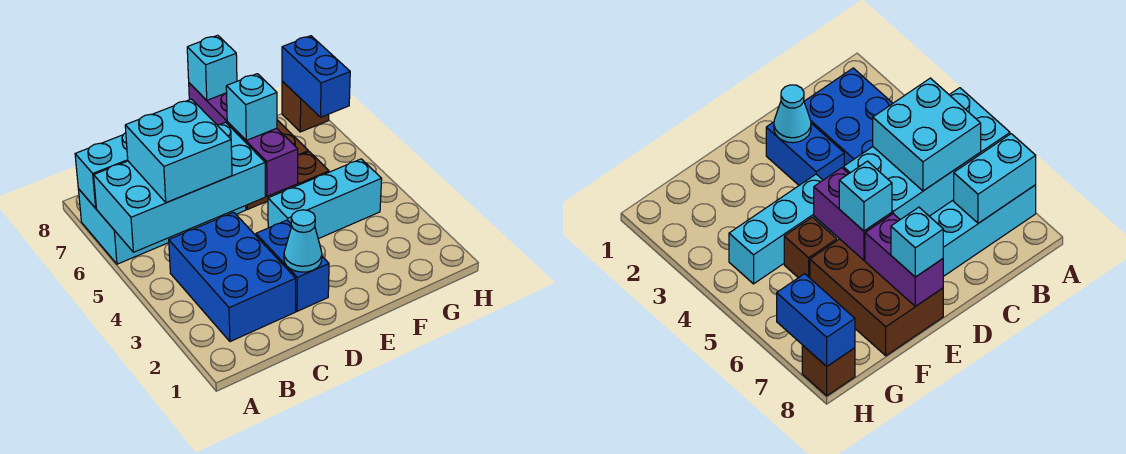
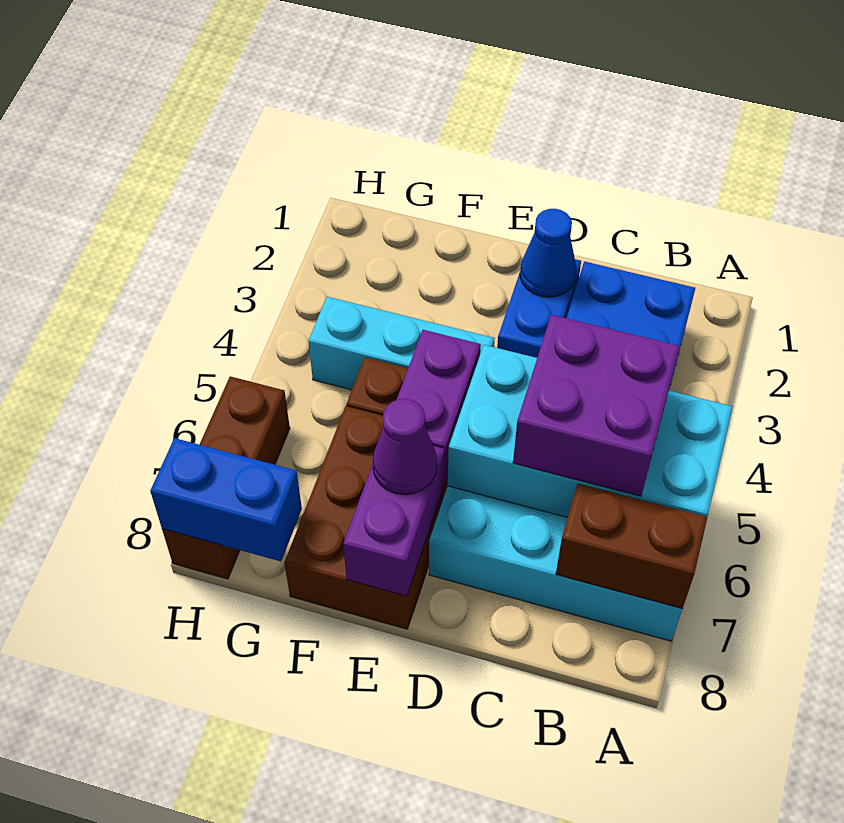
cyan 1x2 brick [75,133,128,208] -> brown 1x2 brick [556,483,707,609]
cyan 2x2 brick [125,99,232,203] -> purple 2x2 brick [513,315,680,496]
cyan 1x1 cone [284,210,322,272] -> blue 1x1 cone [520,209,576,297]
cyan 1x1 brick [226,74,277,140] -> none
none -> purple 1x1 cone [373,399,437,495]
cyan 1x1 brick [187,35,237,100] -> none
blue 1x2 brick [282,36,350,117] -> blue 1x2 brick turned to [150,438,302,561]
brown 1x1 brick [282,81,329,132] -> brown 1x3 brick [162,376,290,579]

